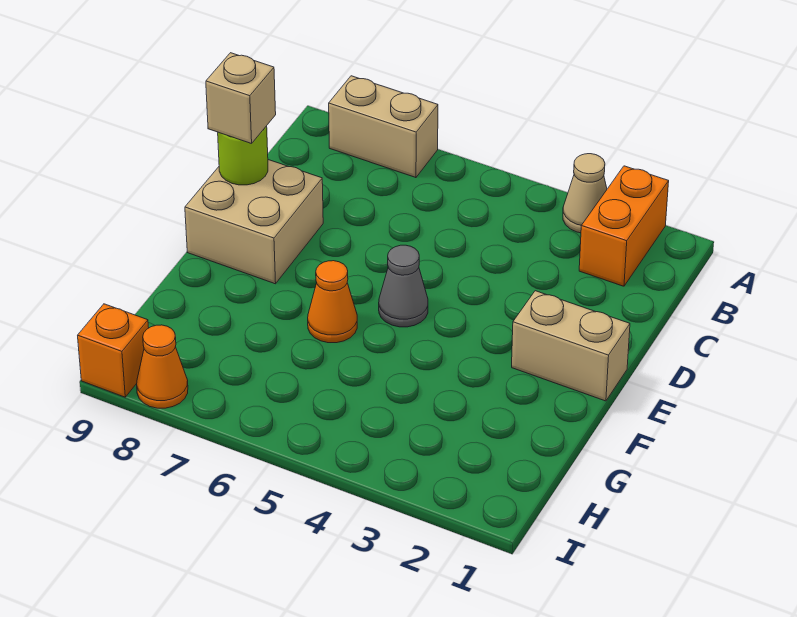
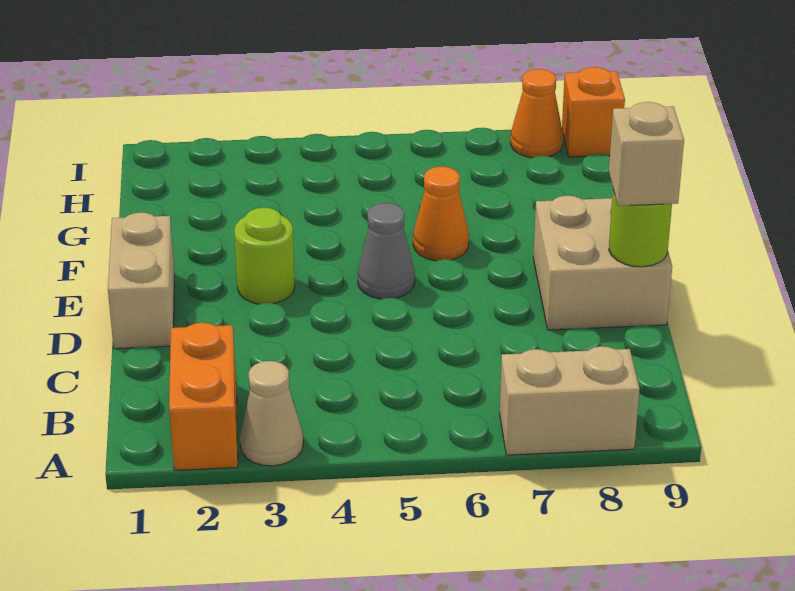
tan 1x2 brick [512,291,630,401] -> tan 1x2 brick turned to [108,213,174,349]
none -> lime 1x1 round brick [234,208,295,304]

